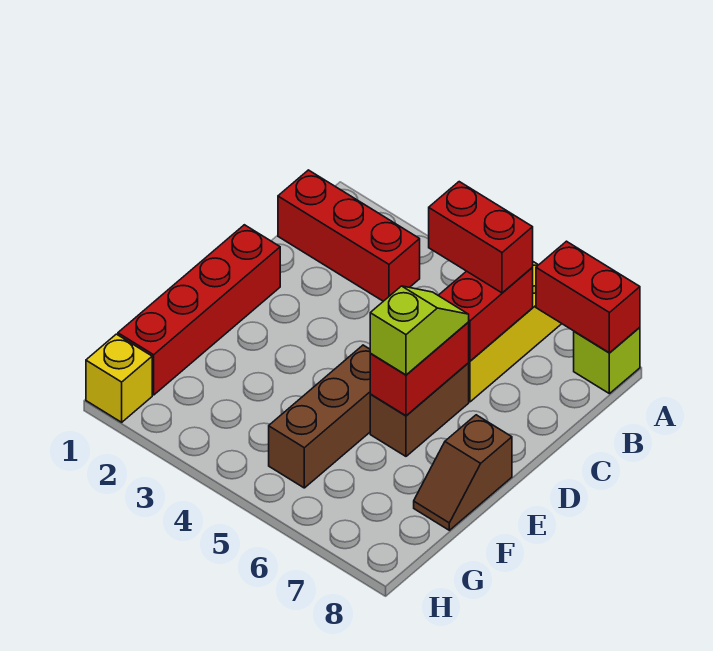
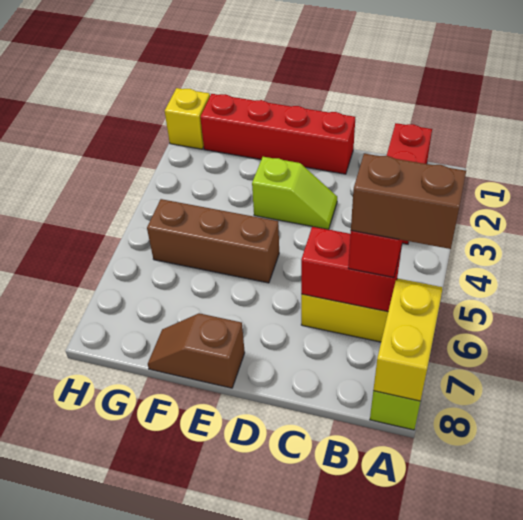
red 1x2 brick [536,241,640,353] -> yellow 1x2 brick [373,280,443,401]
brown 1x2 brick [370,363,469,456] -> brown 1x2 brick moved to [351,154,466,249]
red 1x2 brick [370,322,469,416] -> none
lime 1x2 slope [370,286,469,375] -> lime 1x2 slope moved to [252,157,337,230]

